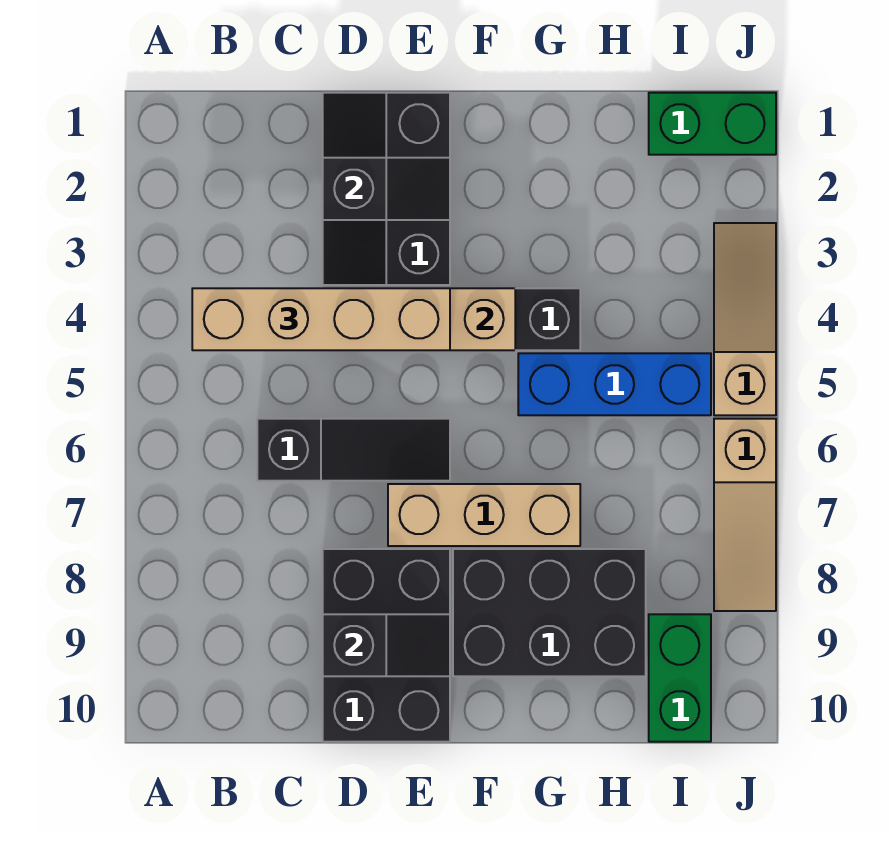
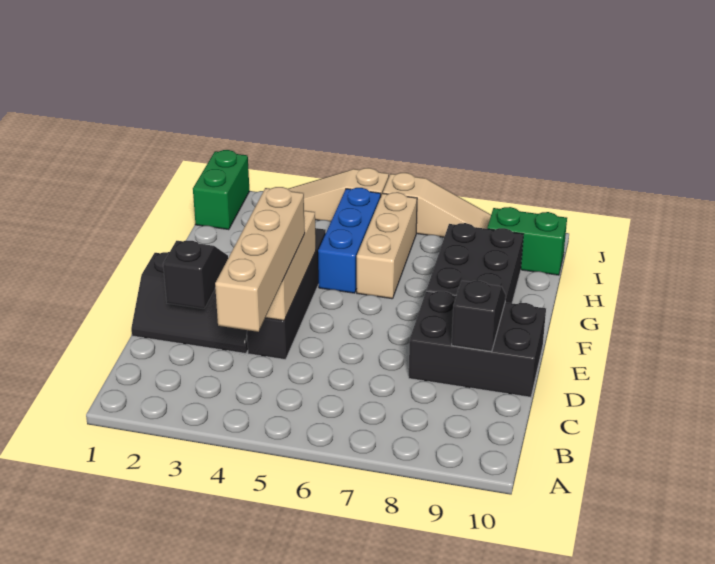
black 1x3 slope [257,419,450,481] -> none
tan 1x3 brick [388,484,580,546] -> tan 1x3 brick moved to [357,192,417,299]

